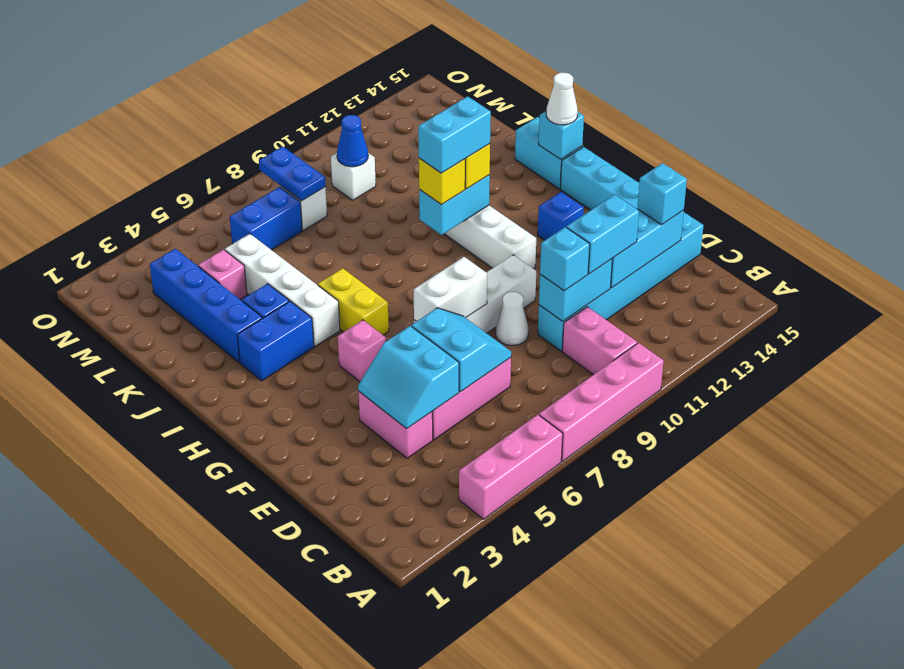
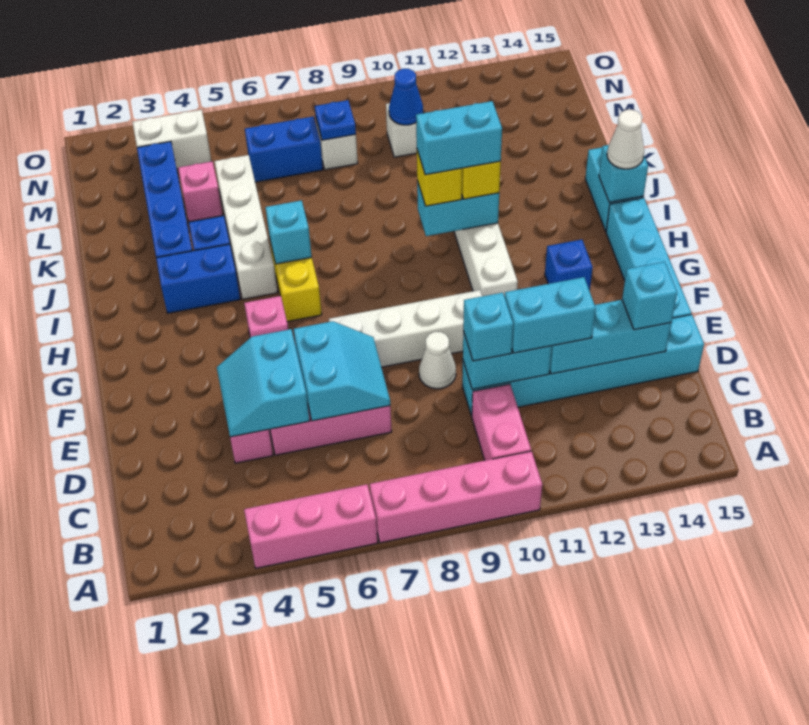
white 1x2 brick [414,257,487,321] -> white 1x2 brick moved to [133,110,212,169]
none -> cyan 1x1 brick [266,200,312,264]
blue 1x2 plate [259,147,325,201] -> blue 1x1 plate [315,100,356,140]

